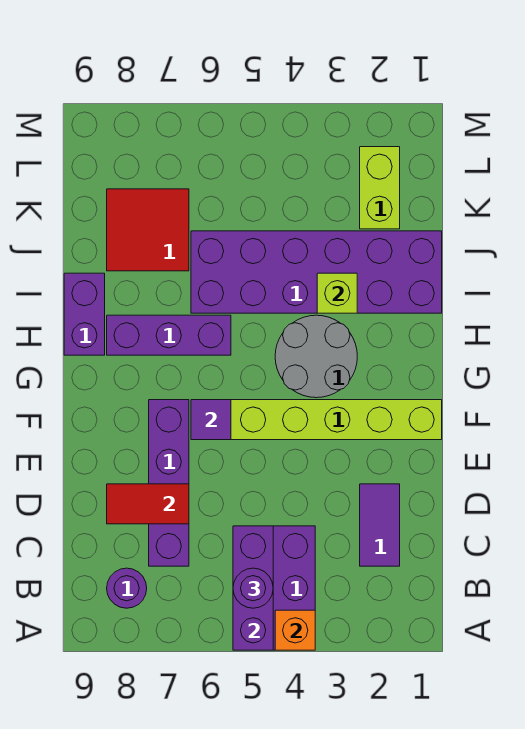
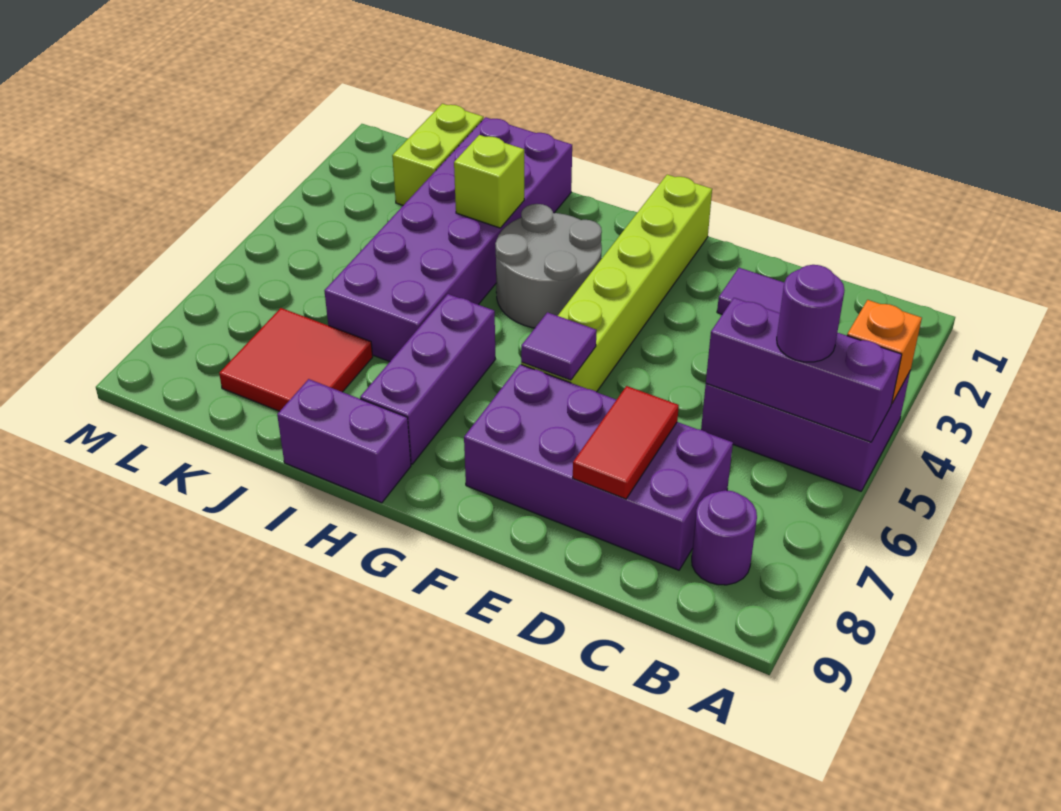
purple 1x4 brick [149,400,189,566] -> purple 2x4 brick [464,364,733,570]
lime 1x2 brick [360,147,400,229] -> lime 1x2 brick turned to [392,104,483,205]

